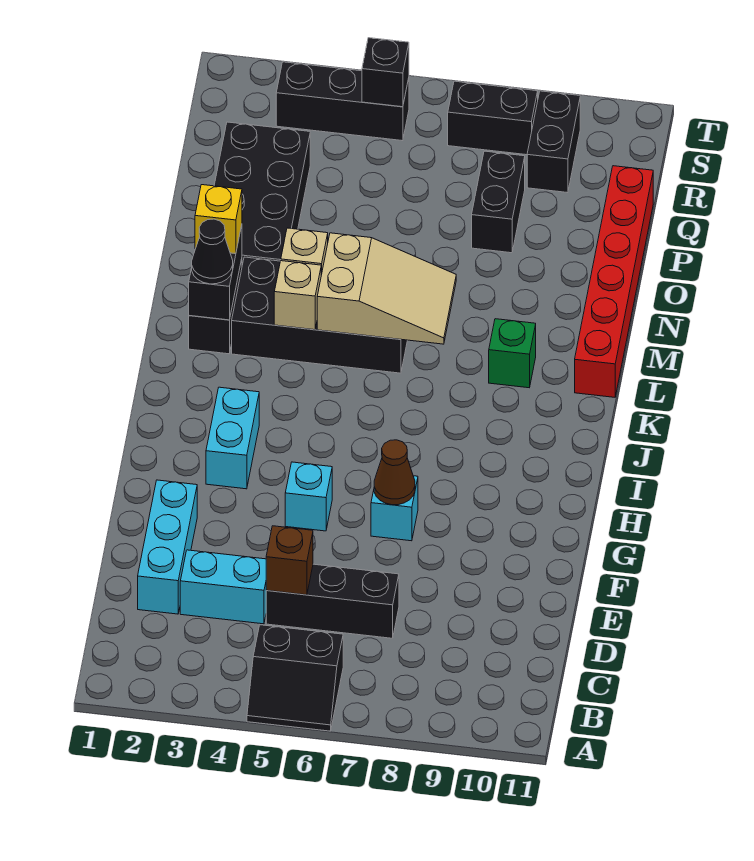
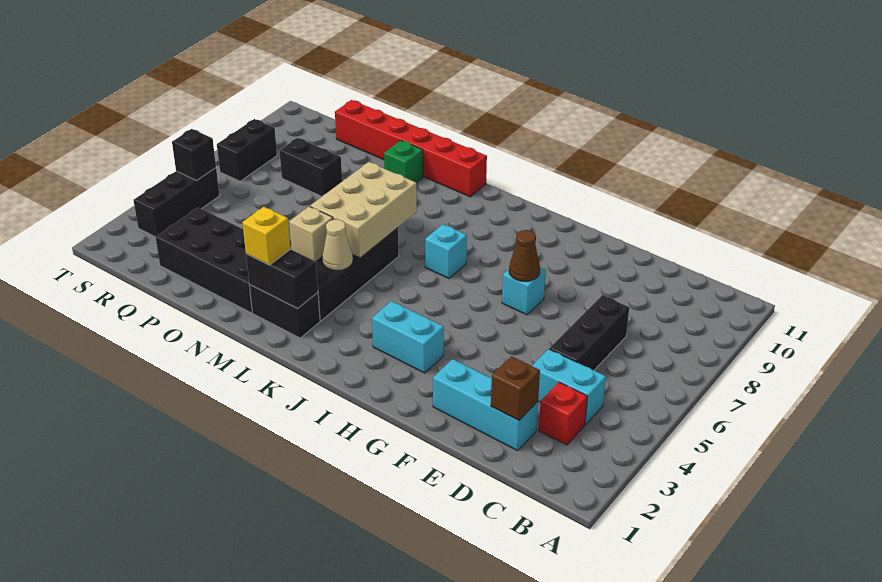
black 2x2 slope [247,625,343,731] -> none
none -> red 1x1 brick [539,382,587,445]
cyan 1x2 brick [180,550,267,624] -> cyan 1x2 brick turned to [532,349,606,425]
brown 1x1 brick [266,526,313,595] -> brown 1x1 brick moved to [491,356,540,420]
cyan 1x1 brick [285,462,332,531] -> cyan 1x1 brick moved to [425,224,467,278]
black 1x1 cone [192,219,233,284] -> none
tan 1x1 brick [274,261,321,330] -> tan 1x1 cone [322,219,353,271]
tan 2x3 slope [317,233,456,344] -> tan 2x3 brick [310,162,417,258]
green 1x1 brick [489,319,536,388] -> green 1x1 brick moved to [384,140,423,183]
black 1x2 brick [527,91,580,193] -> none

